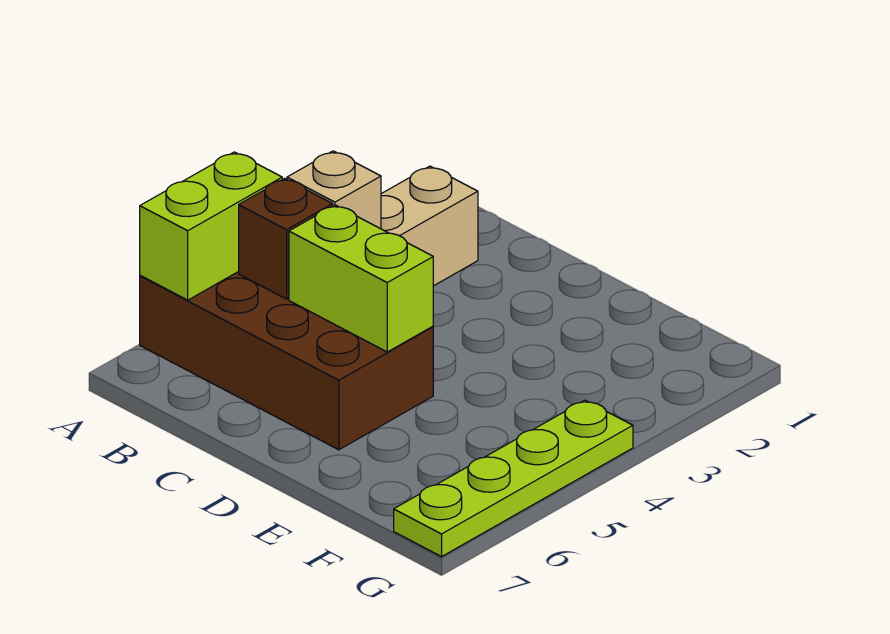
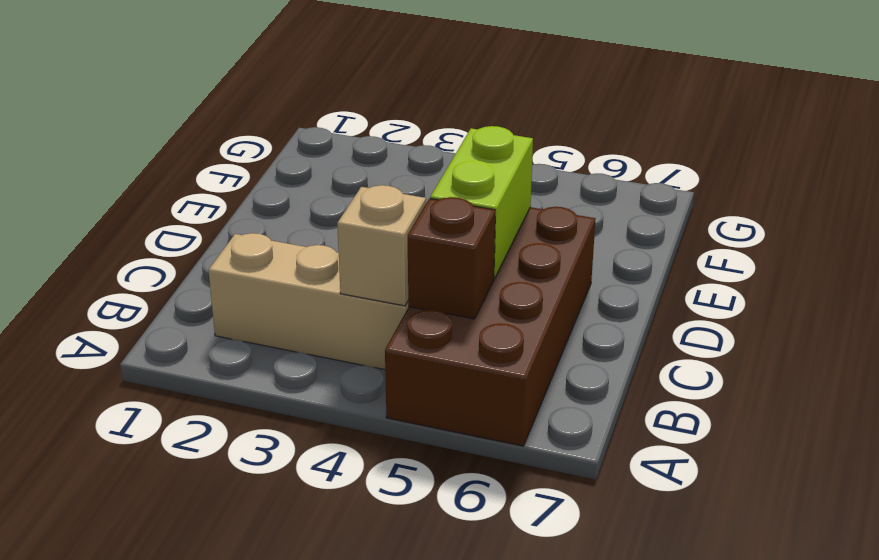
lime 1x2 brick [140,152,282,300] -> none
lime 1x4 plate [394,400,633,557] -> none

